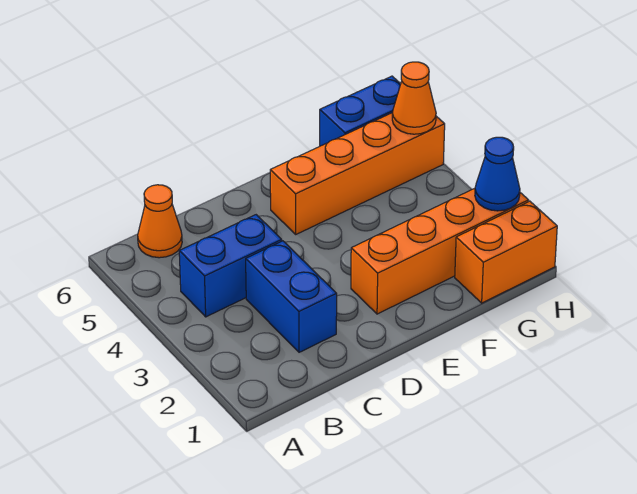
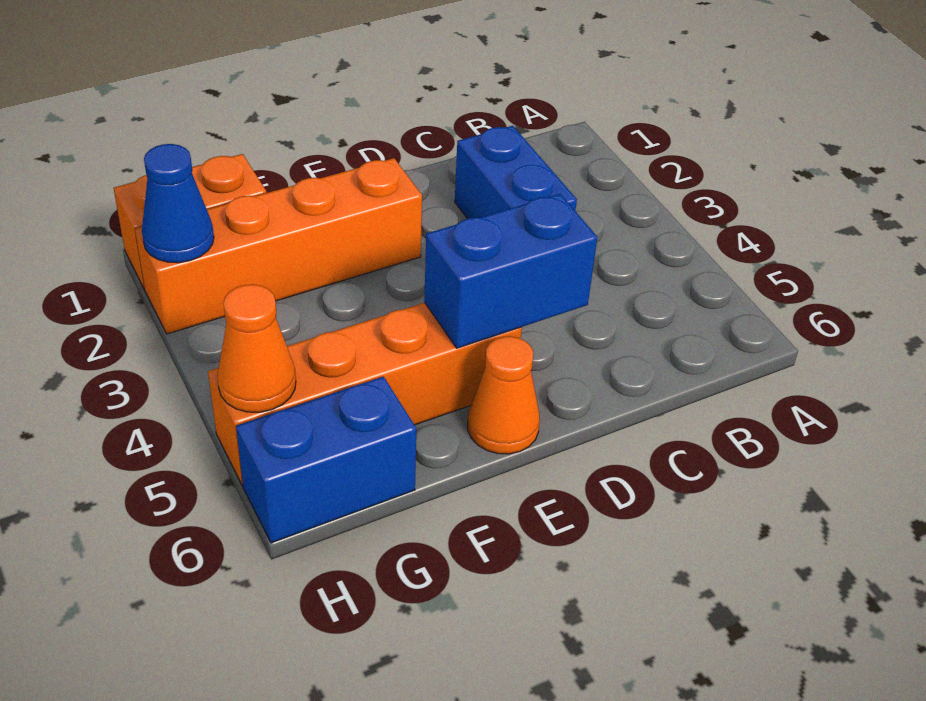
blue 1x2 brick [179,215,282,317] -> blue 1x2 brick moved to [424,194,597,348]
orange 1x1 cone [138,185,182,258] -> orange 1x1 cone moved to [468,336,540,454]

